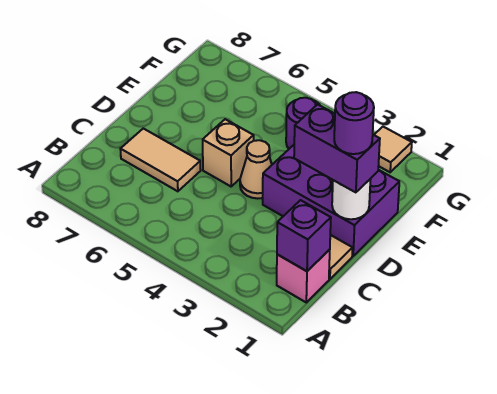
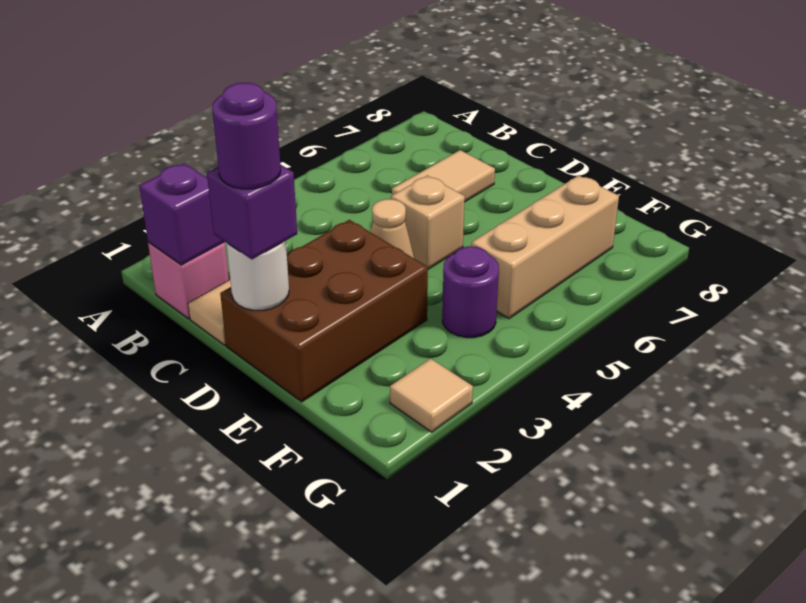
purple 2x3 brick [263,145,399,256] -> brown 2x3 brick [220,220,428,402]
purple 1x2 brick [294,104,380,192] -> purple 1x1 brick [207,165,297,259]
none -> tan 1x3 brick [471,175,619,319]

